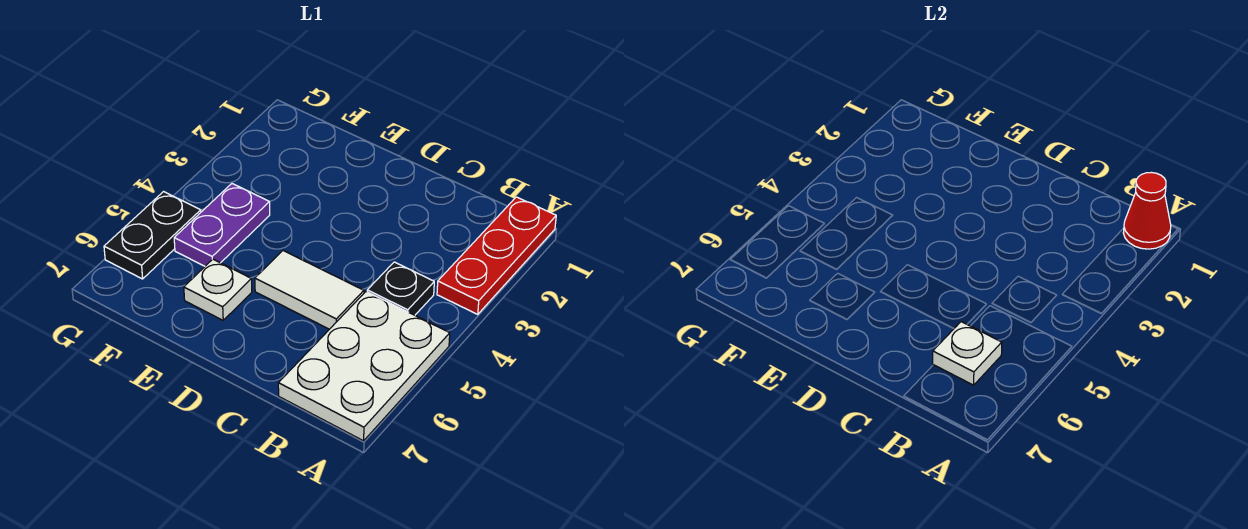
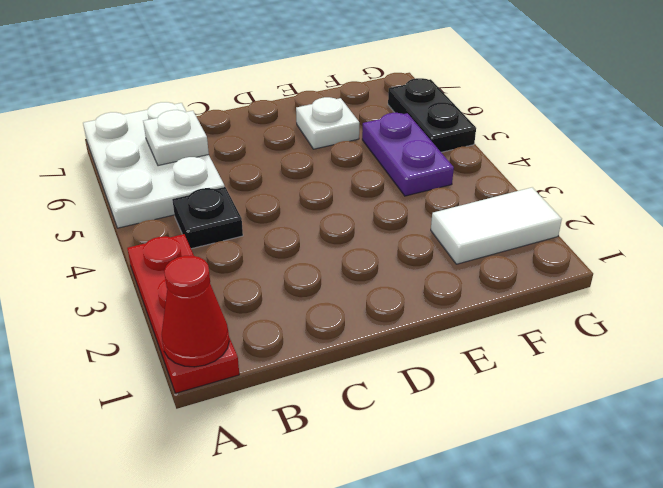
white 1x2 tile [255,251,364,329] -> white 1x2 tile moved to [431,188,562,264]

